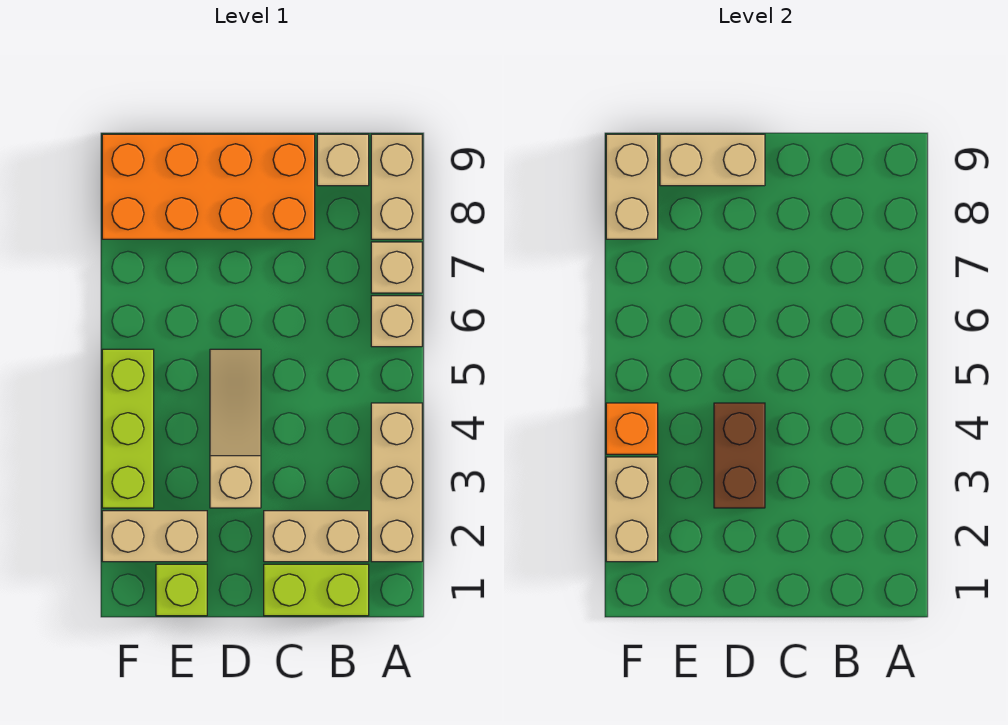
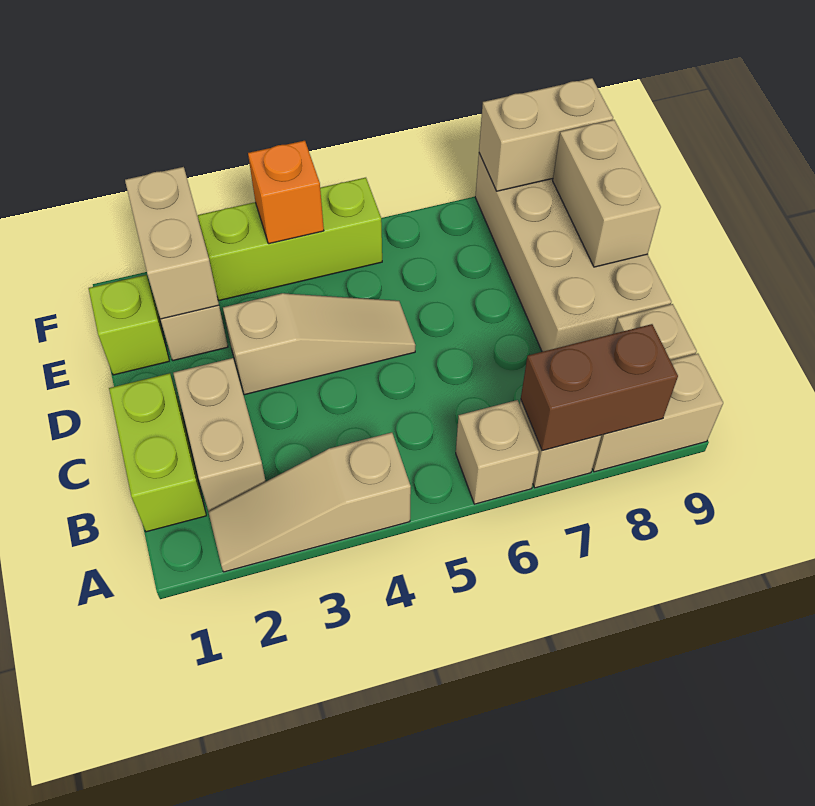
tan 1x3 brick [371,403,422,562] -> tan 1x3 slope [208,432,411,572]
orange 2x4 brick [102,134,315,239] -> tan 2x4 brick [475,153,671,352]
brown 1x2 brick [714,403,765,508] -> brown 1x2 brick moved to [521,324,678,451]
tan 1x2 brick [606,457,658,562] -> tan 1x2 brick turned to [125,167,219,319]

